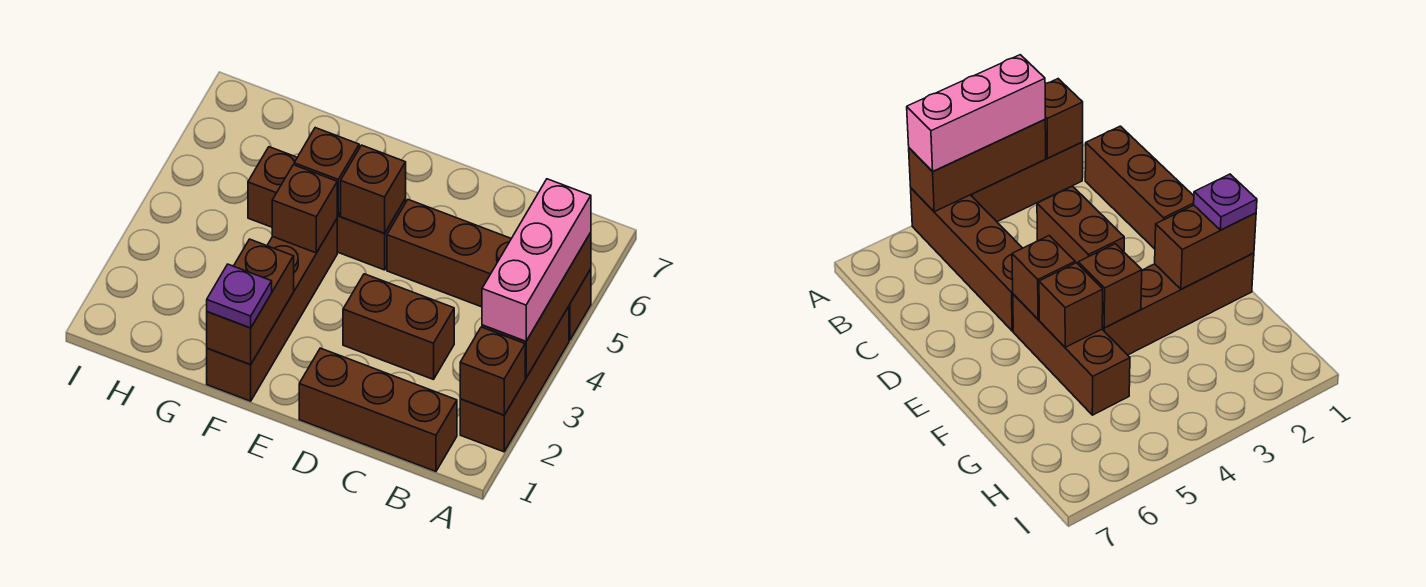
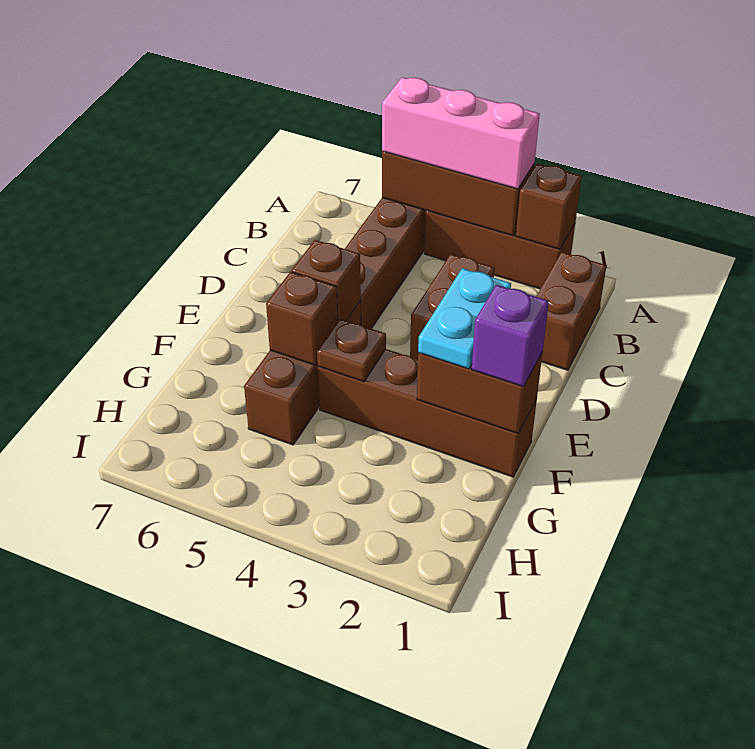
brown 1x3 brick [299,348,457,471] -> brown 1x2 brick [536,252,607,370]
none -> cyan 1x2 plate [418,268,511,369]
purple 1x1 plate [207,264,272,328] -> purple 1x1 brick [472,285,549,387]
brown 1x1 brick [272,165,337,253] -> brown 1x1 plate [317,319,386,382]

